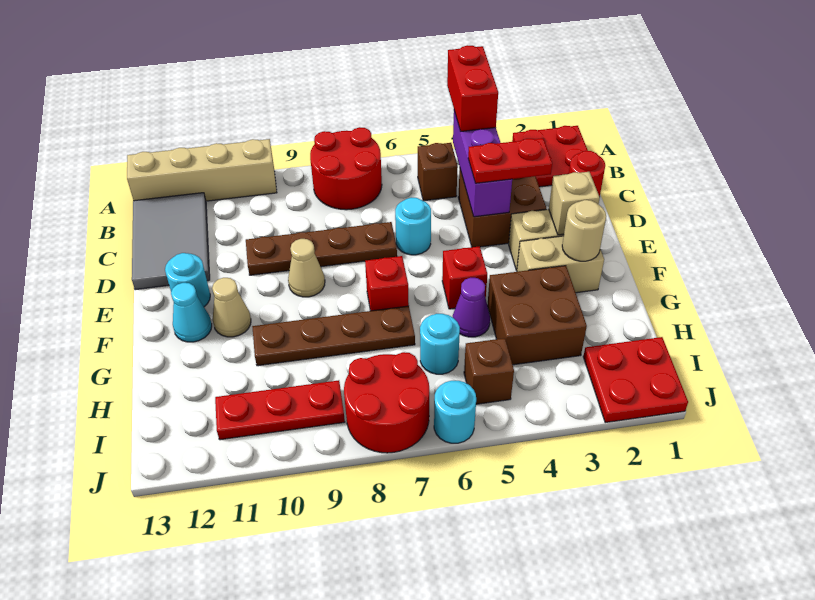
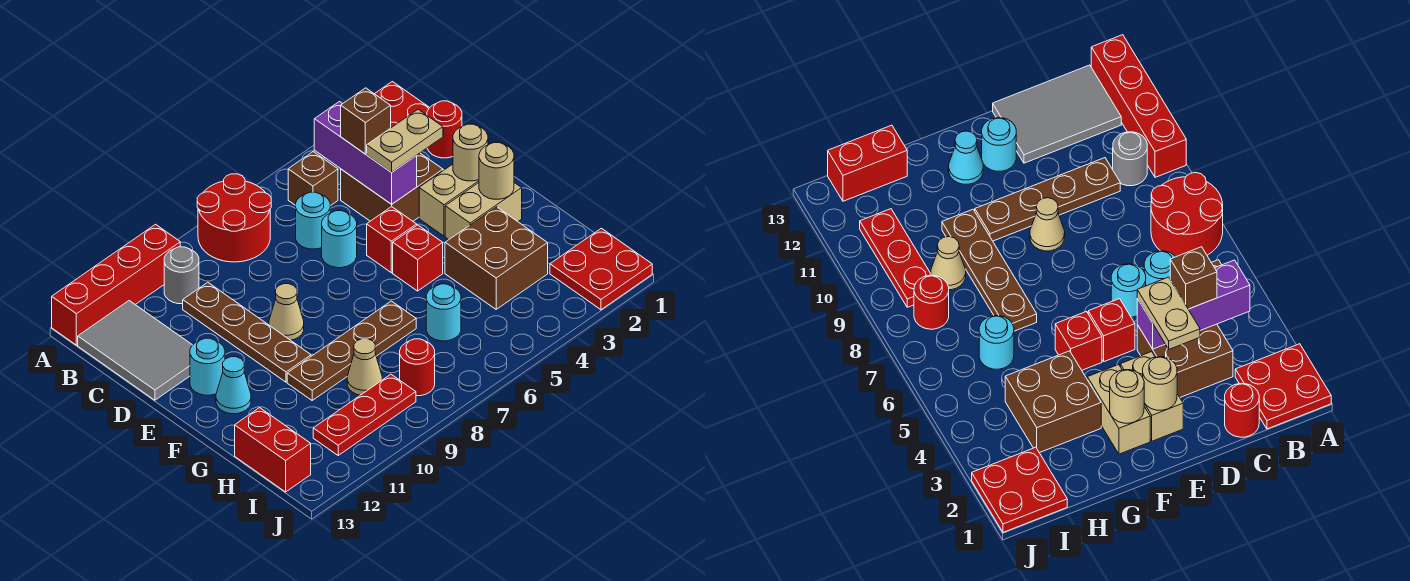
red 1x2 brick [447,45,498,131] -> red 1x2 brick moved to [235,408,311,492]
tan 1x4 brick [127,139,277,201] -> red 1x4 brick [52,224,180,345]
none -> grey 1x1 round brick [164,247,199,304]
red 1x2 plate [468,138,552,183] -> tan 1x2 plate [367,109,443,172]
brown 1x4 plate [246,222,397,275] -> brown 1x4 plate turned to [183,282,311,382]
tan 1x1 brick [549,172,600,235] -> tan 1x1 round brick [453,124,488,181]
red 1x1 brick [365,256,409,311] -> red 1x1 brick moved to [367,207,417,273]
tan 1x1 cone [212,278,251,337] -> tan 1x1 cone moved to [347,339,382,395]
purple 1x1 cone [453,278,490,337] -> none
brown 1x1 brick [464,338,514,404] -> brown 1x1 brick moved to [341,88,391,154]
red 2x2 round brick [344,352,429,453] -> red 1x1 round brick [400,339,435,396]
cyan 1x1 round brick [434,381,476,443] -> cyan 1x1 round brick moved to [296,192,330,249]

